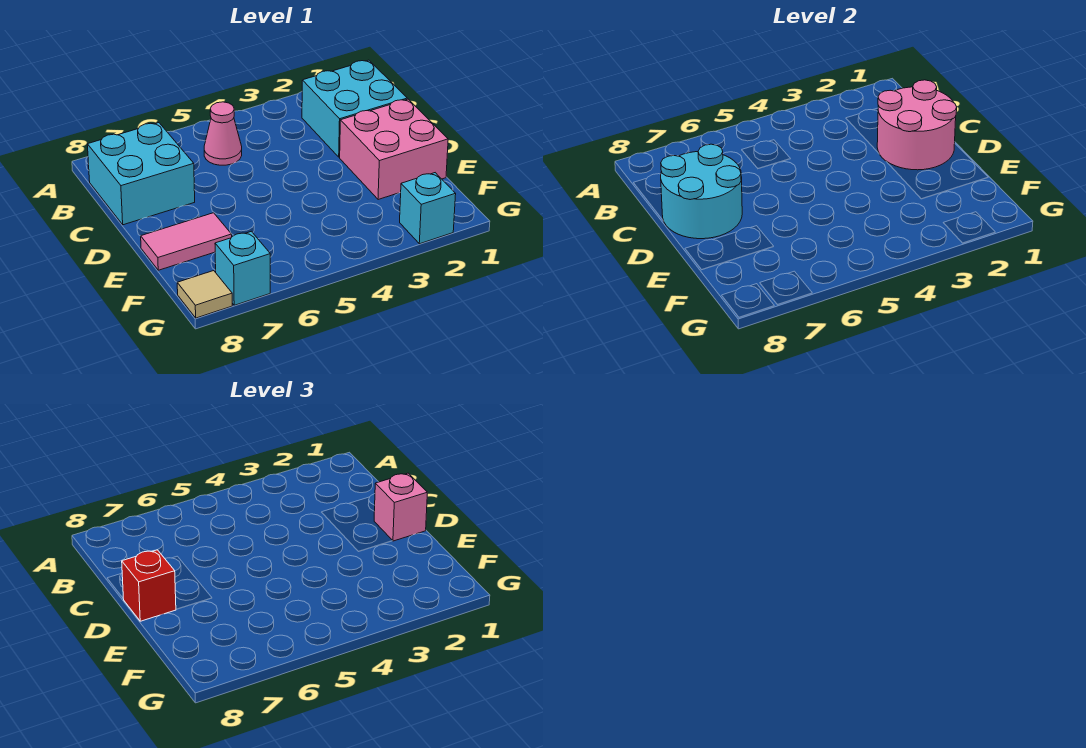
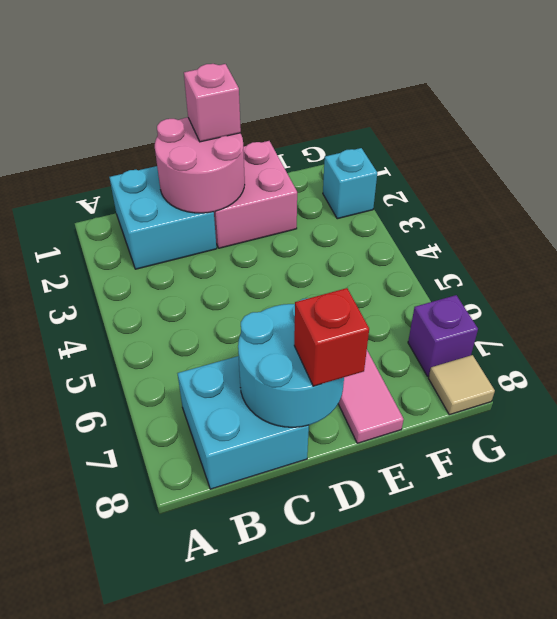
pink 1x1 cone [204,102,242,165] -> none
cyan 1x1 brick [215,231,270,305] -> purple 1x1 brick [408,295,478,376]

